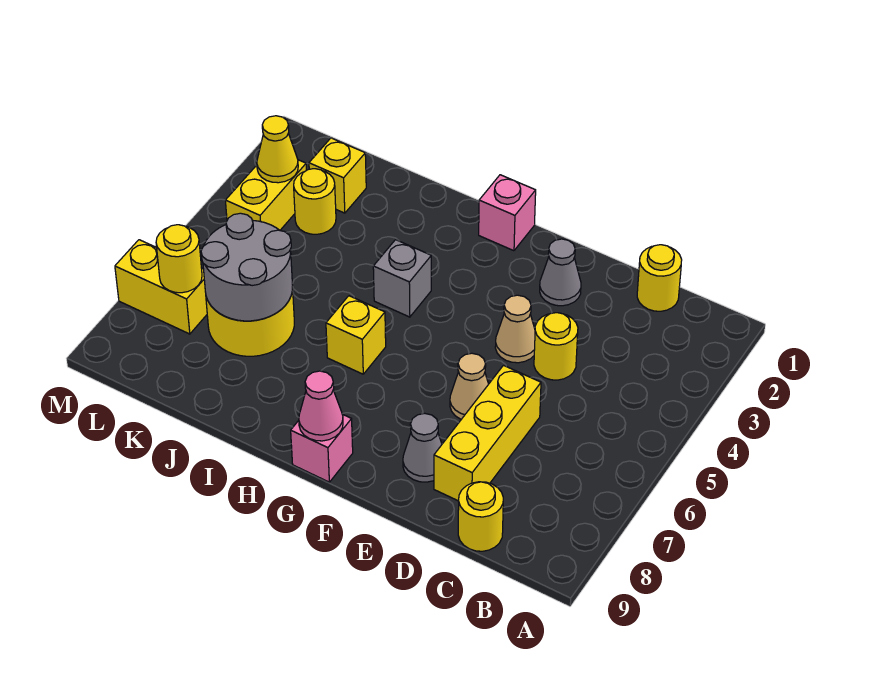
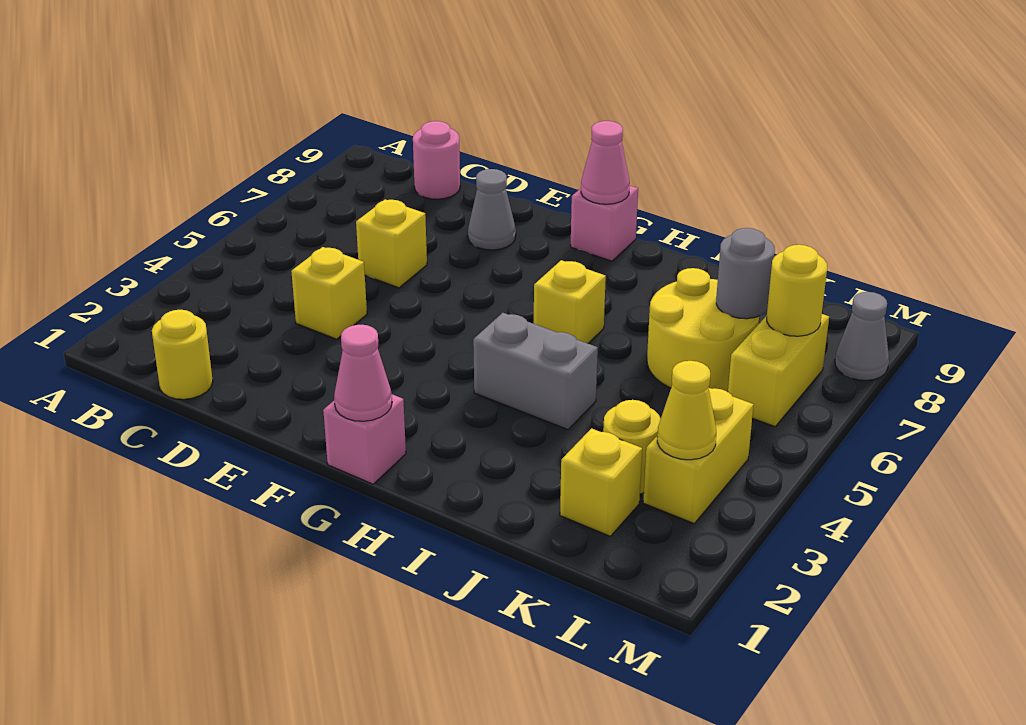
yellow 1x1 round brick [458,482,503,551] -> pink 1x1 round brick [413,121,460,199]
yellow 1x1 round brick [534,313,578,380] -> yellow 1x1 brick [291,247,367,339]
yellow 1x3 brick [434,365,541,501] -> yellow 1x1 brick [356,199,427,288]
grey 1x1 cone [540,239,581,306] -> grey 1x1 cone moved to [835,292,889,380]
tan 1x1 cone [495,295,535,363] -> none
tan 1x1 cone [450,353,488,419] -> none
none -> pink 1x1 cone [334,325,392,421]
grey 1x1 brick [373,240,431,317] -> grey 1x2 brick [473,313,598,429]
grey 2x2 round brick [201,213,293,321] -> grey 1x1 round brick [716,228,775,319]
yellow 1x2 brick [115,240,207,334] -> yellow 1x2 brick turned to [728,314,829,427]

